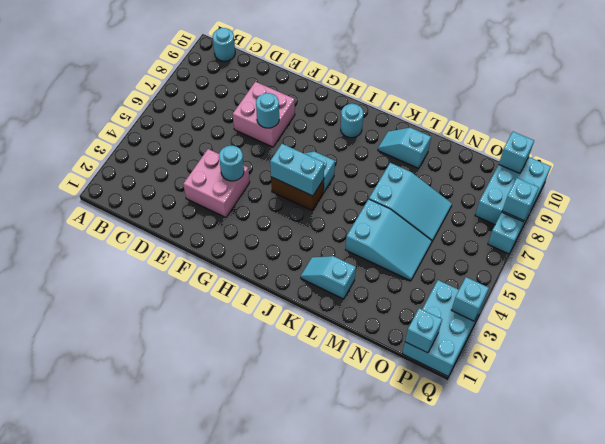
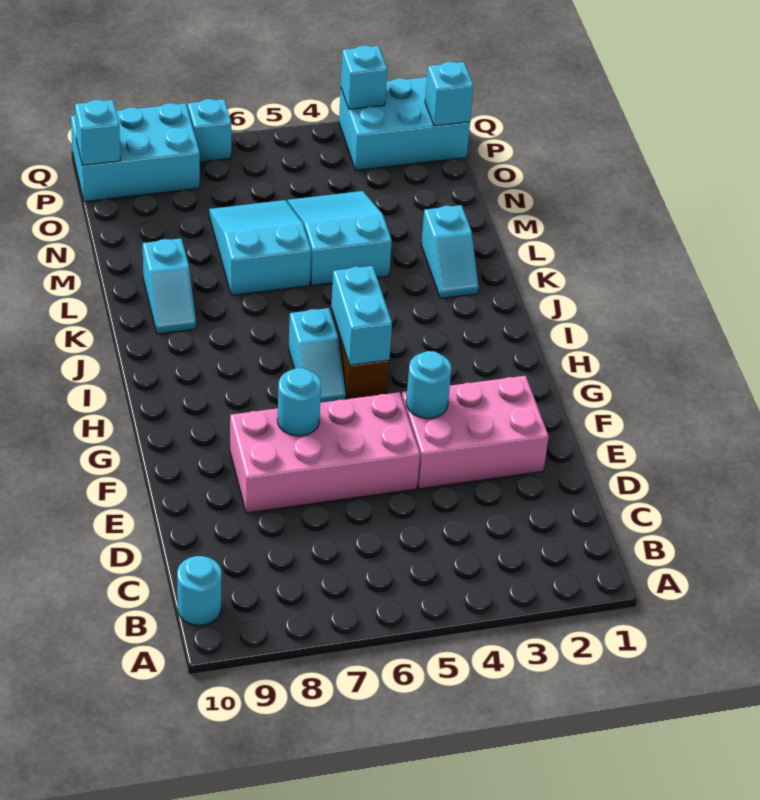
pink 2x2 brick [183,149,250,217] -> pink 2x3 brick [402,376,549,489]
pink 2x2 brick [233,82,295,147] -> pink 2x4 brick [230,392,420,513]
cyan 1x1 round brick [341,104,363,138] -> none
cyan 1x1 brick [502,178,539,221] -> none

